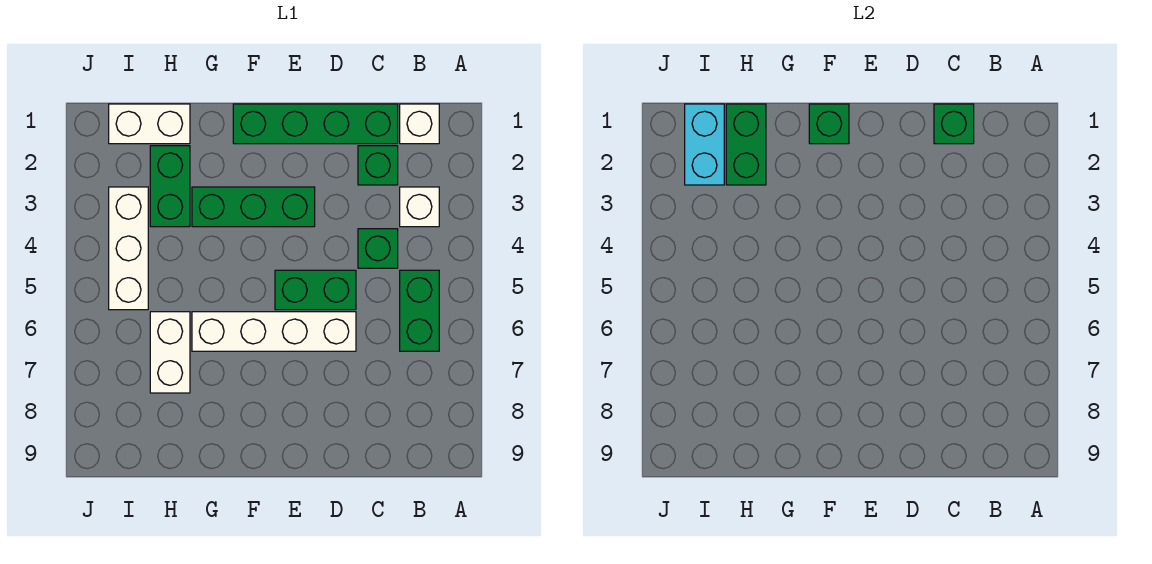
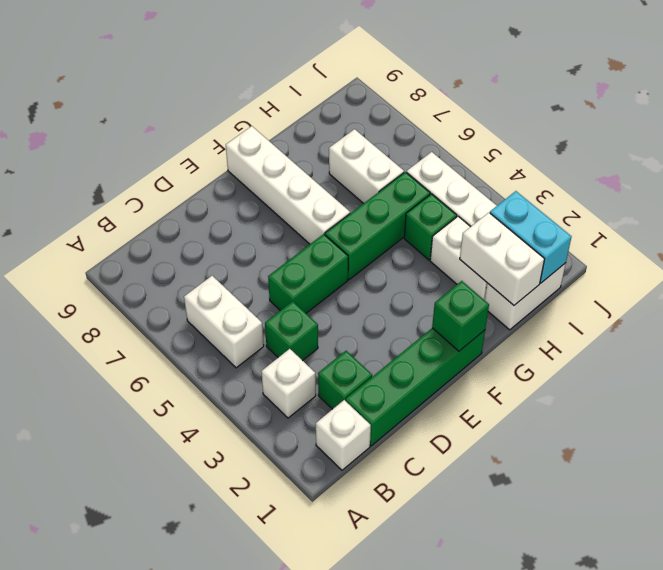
green 1x2 brick [400,270,439,351] -> white 1x2 brick [184,276,264,368]
green 1x1 brick [934,104,974,144] -> green 1x1 brick moved to [404,194,457,260]
white 1x4 brick [192,312,356,351] -> white 1x4 brick turned to [226,126,350,244]
green 1x3 brick [192,187,315,227] -> green 1x3 brick moved to [325,172,430,279]
green 1x2 brick [726,104,766,185] -> white 1x2 brick [460,213,545,305]
green 1x2 brick [150,146,190,227] -> white 1x2 brick [430,216,487,300]

